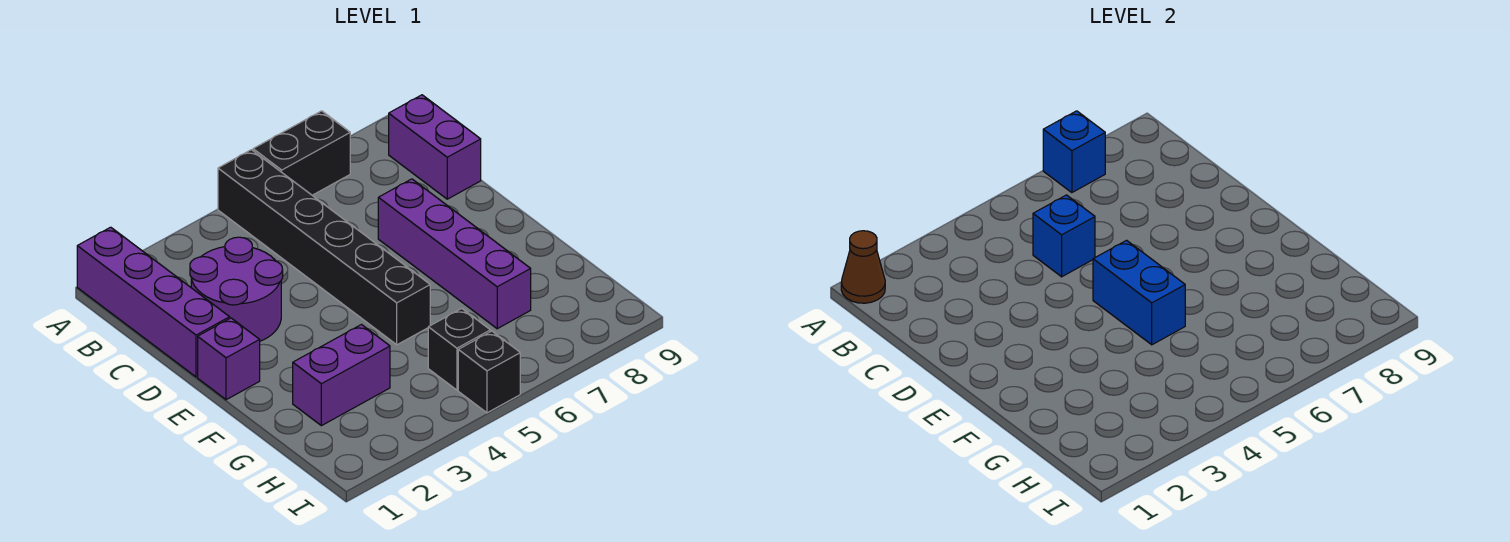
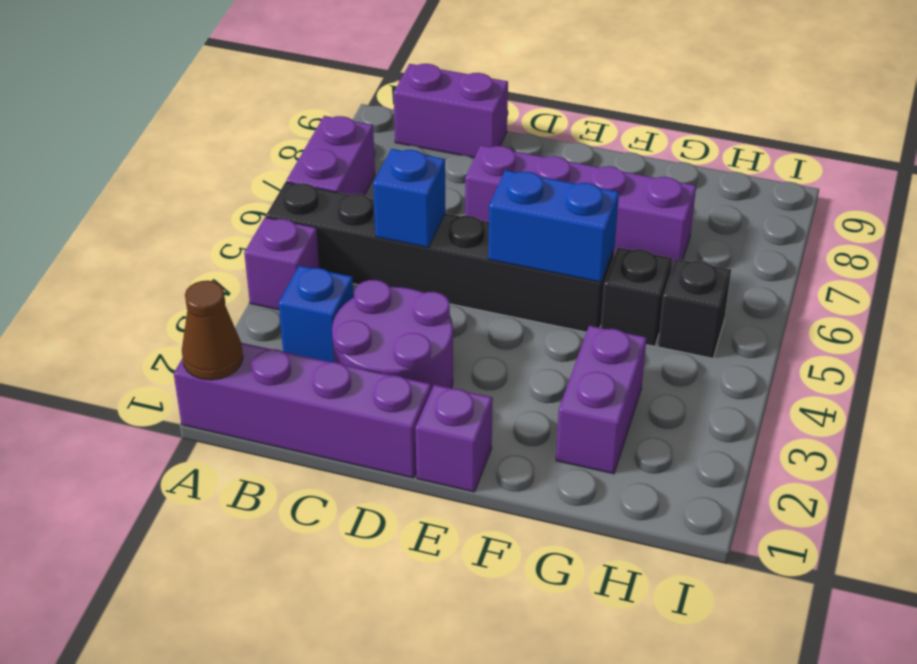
none -> purple 1x1 brick [244,217,320,310]
black 1x2 brick [253,111,350,195] -> purple 1x2 brick [286,116,375,195]
blue 1x1 brick [1043,111,1105,193] -> blue 1x1 brick moved to [279,266,354,362]
black 1x1 brick [458,331,520,413] -> black 1x1 brick moved to [601,247,673,346]

